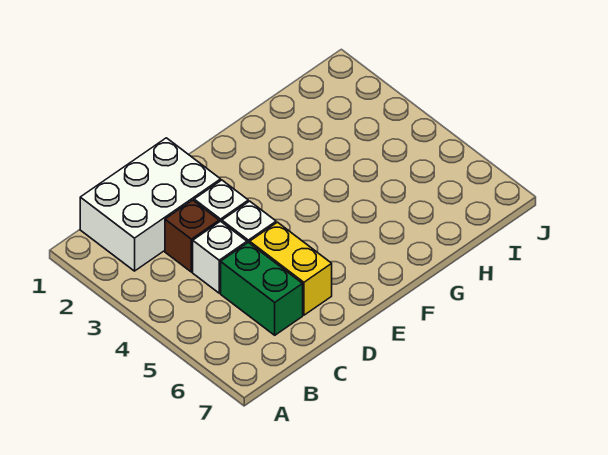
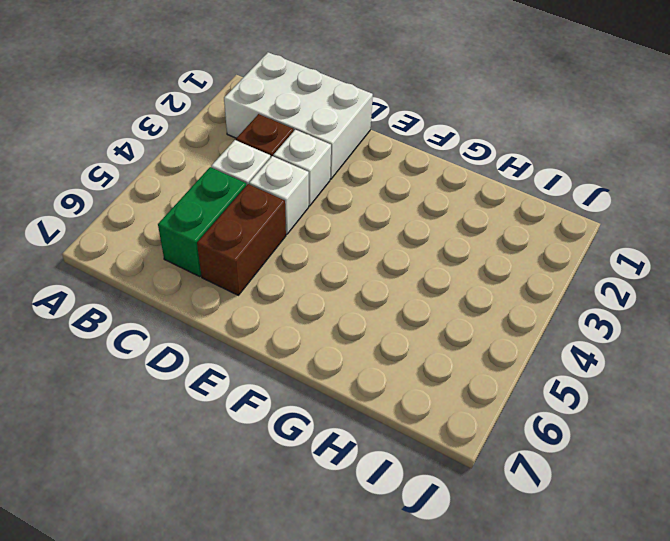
yellow 1x2 brick [250,222,332,315] -> brown 1x2 brick [197,184,286,295]

